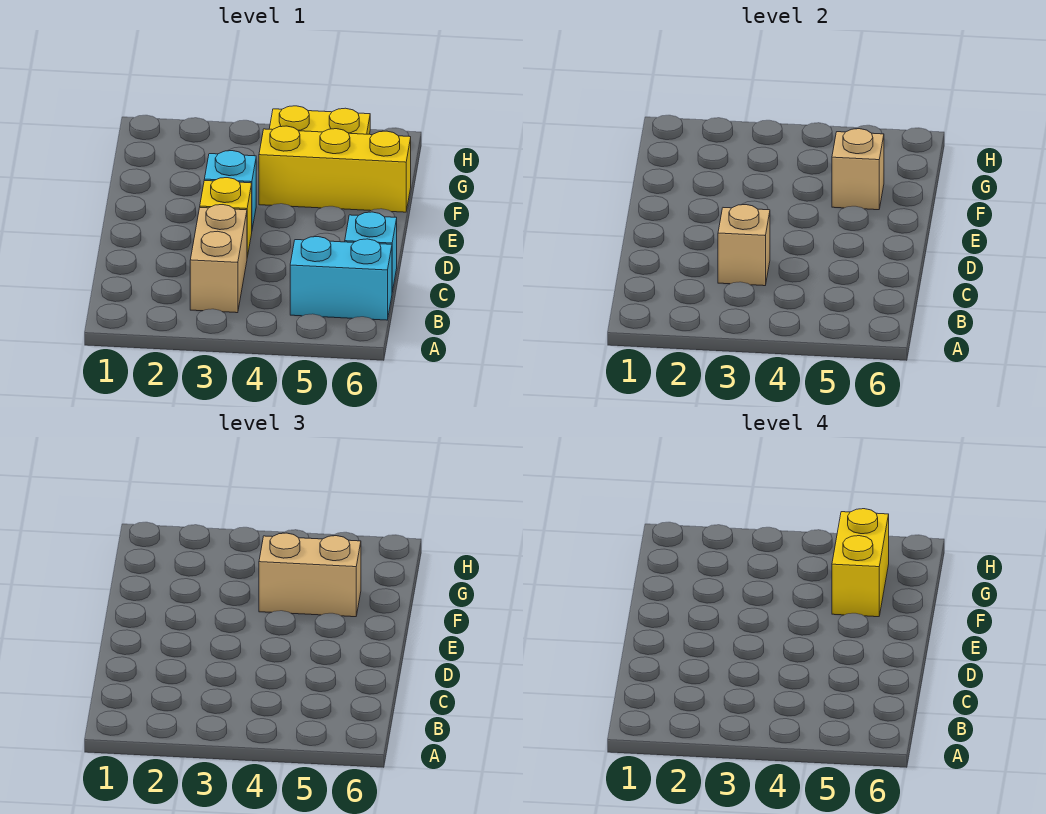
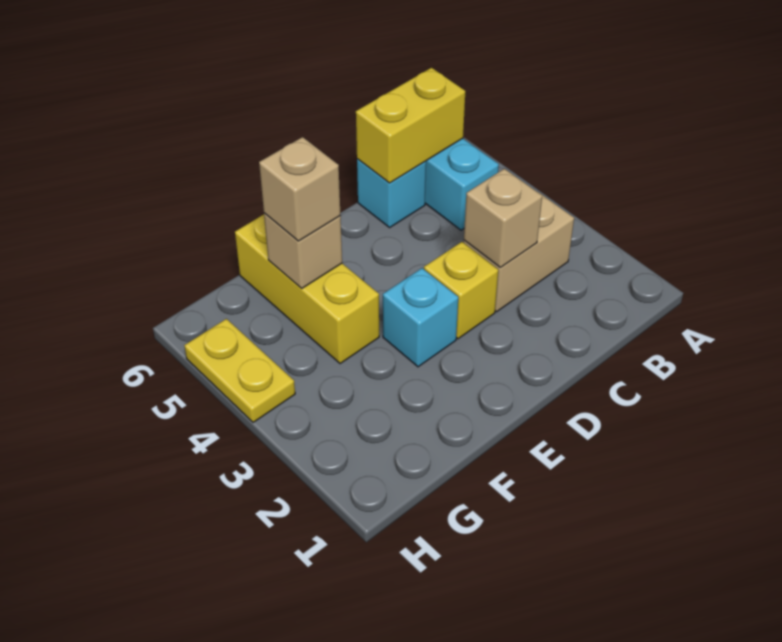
tan 1x2 brick [259,533,361,617] -> tan 1x1 brick [259,137,340,241]
yellow 1x2 brick [832,509,889,617] -> yellow 1x2 brick moved to [356,68,465,183]

